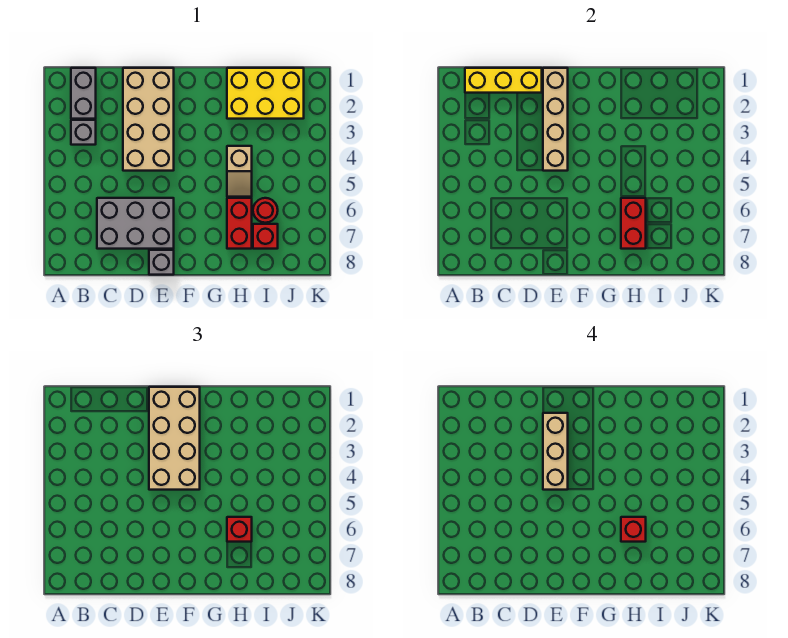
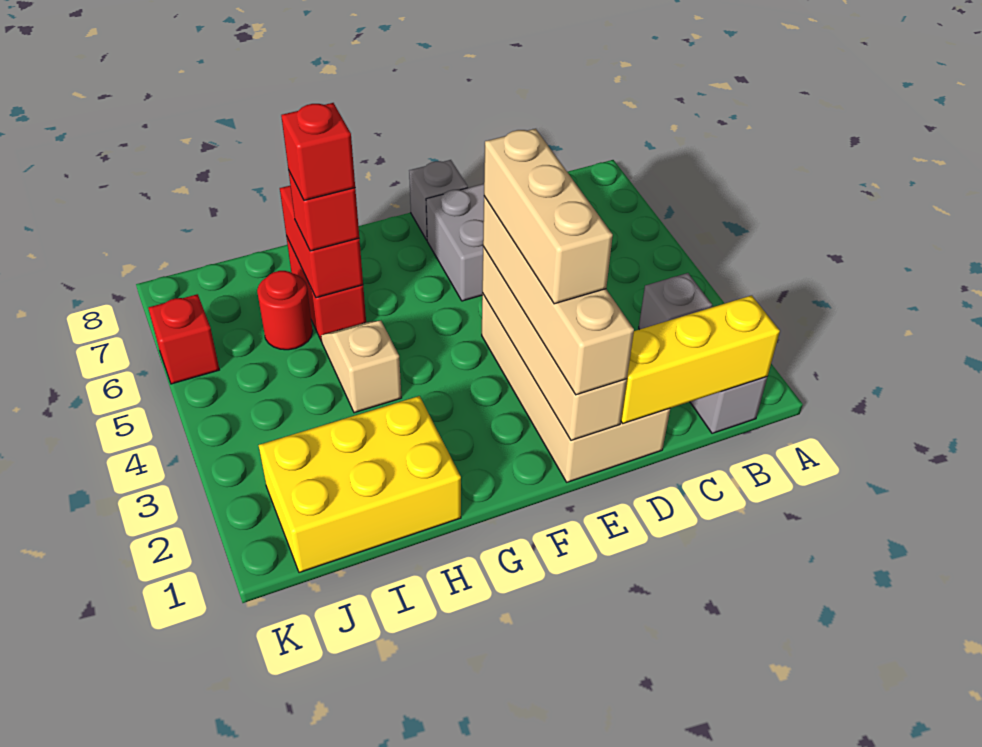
tan 2x4 brick [149,387,200,490] -> tan 1x4 brick [483,196,634,395]
red 1x1 brick [253,224,278,249] -> red 1x1 brick moved to [148,294,220,384]

